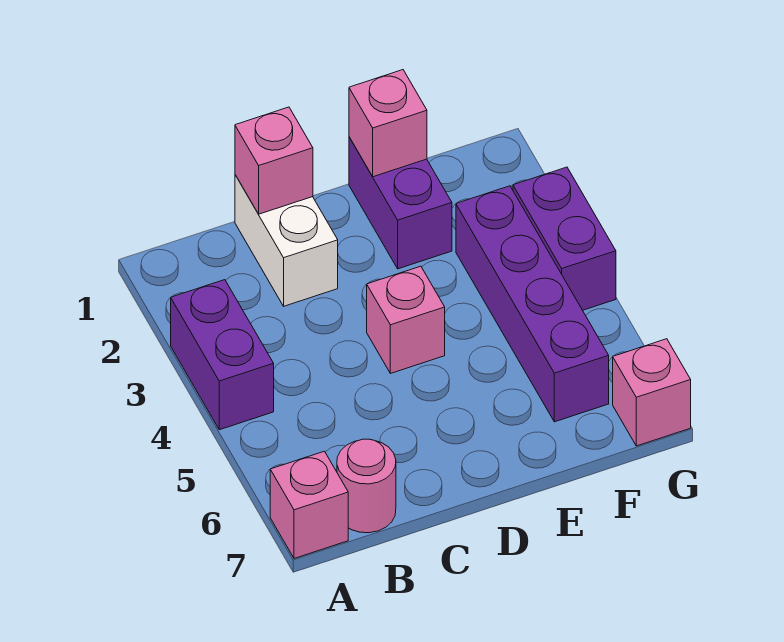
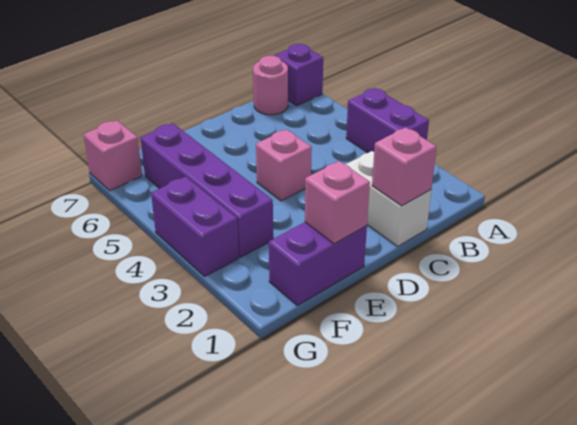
pink 1x1 brick [270,451,348,558] -> purple 1x1 brick [275,44,323,106]
purple 1x2 brick [349,137,452,269] -> purple 1x2 brick turned to [269,222,367,306]

